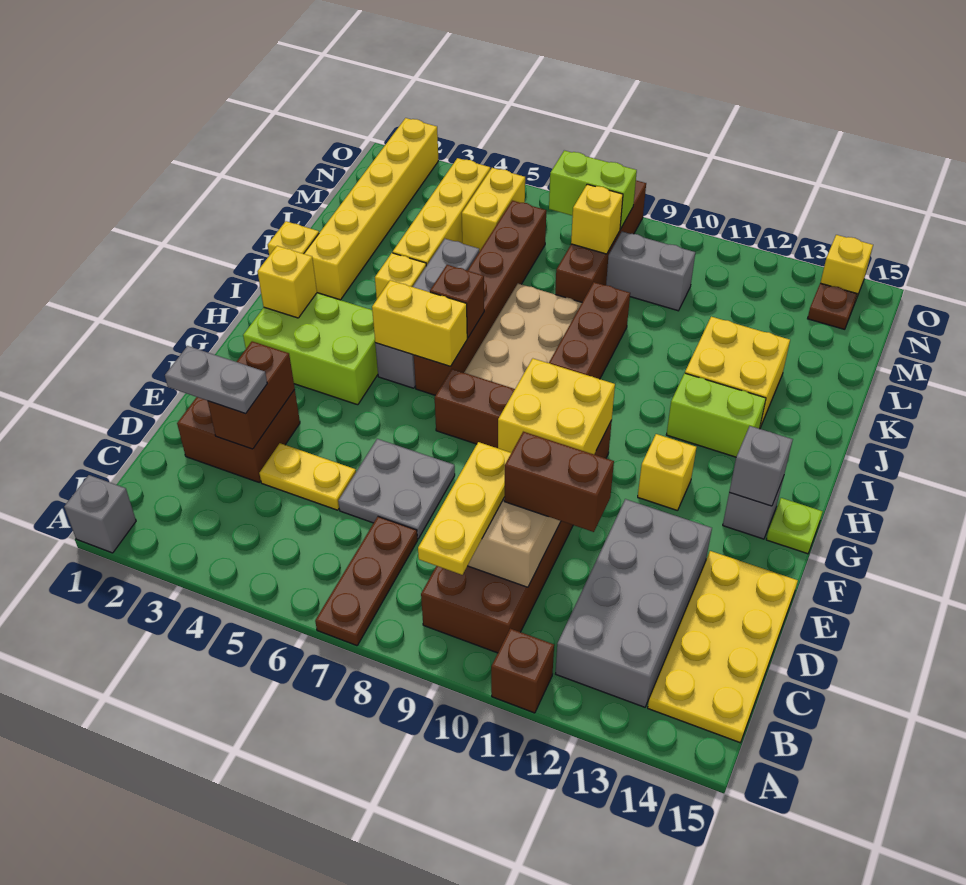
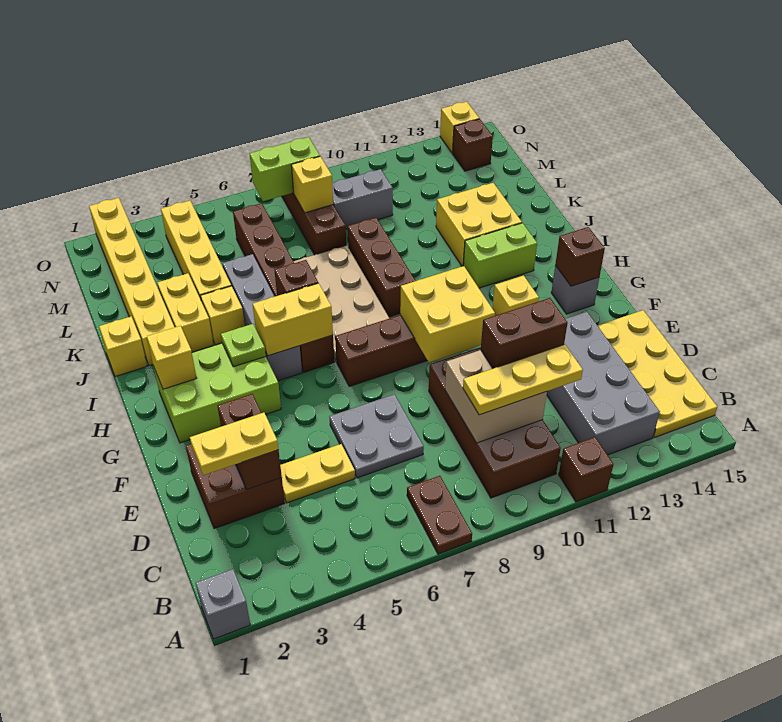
brown 1x3 plate [315,517,418,646] -> brown 1x2 plate [407,476,472,554]
yellow 1x3 plate [418,442,511,575] -> yellow 1x3 plate turned to [463,344,583,415]
grey 1x2 plate [165,346,267,414] -> yellow 1x2 plate [190,413,278,475]
grey 1x1 brick [729,426,793,506] -> brown 1x1 brick [555,227,605,286]
lime 1x1 plate [766,498,823,554] -> lime 1x1 plate moved to [221,324,266,367]
yellow 1x2 brick [462,168,525,252] -> yellow 1x2 brick moved to [157,273,213,352]
brown 1x1 plate [808,283,857,329] -> brown 1x1 brick [453,119,493,171]

